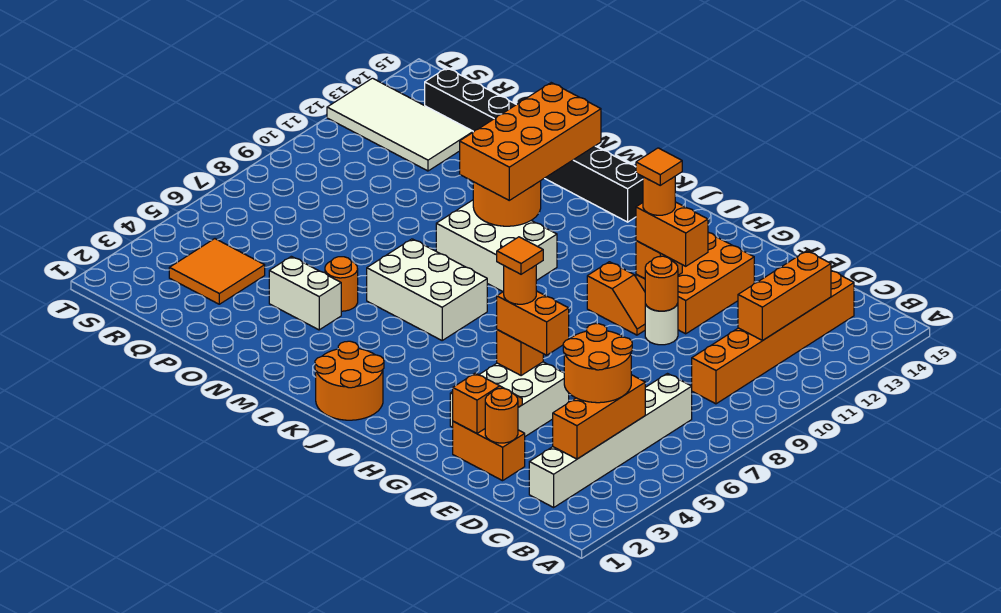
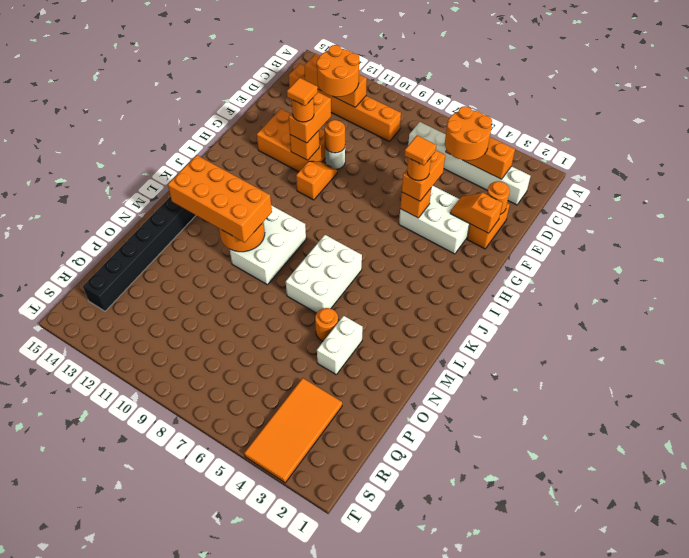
orange 2x2 round brick [315,341,384,420] -> orange 2x2 round brick moved to [317,45,359,97]
orange 2x2 tile [169,239,265,304] -> orange 2x4 tile [244,378,342,483]
white 2x4 tile [327,78,473,171] -> none

